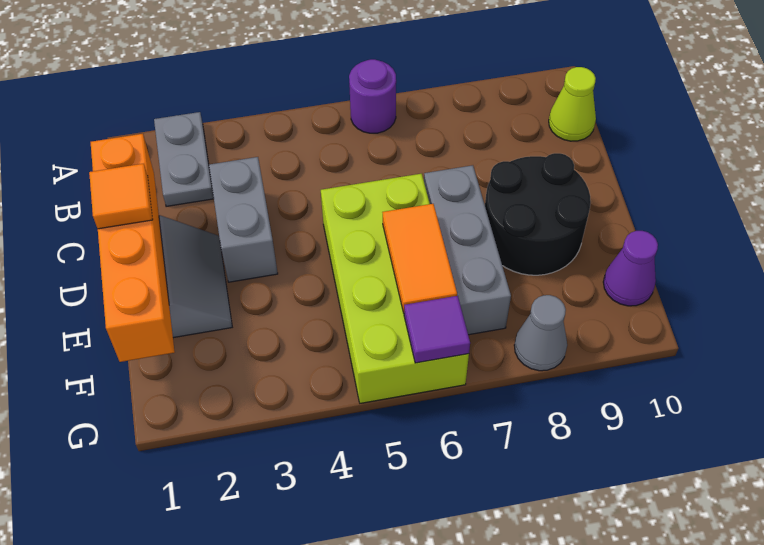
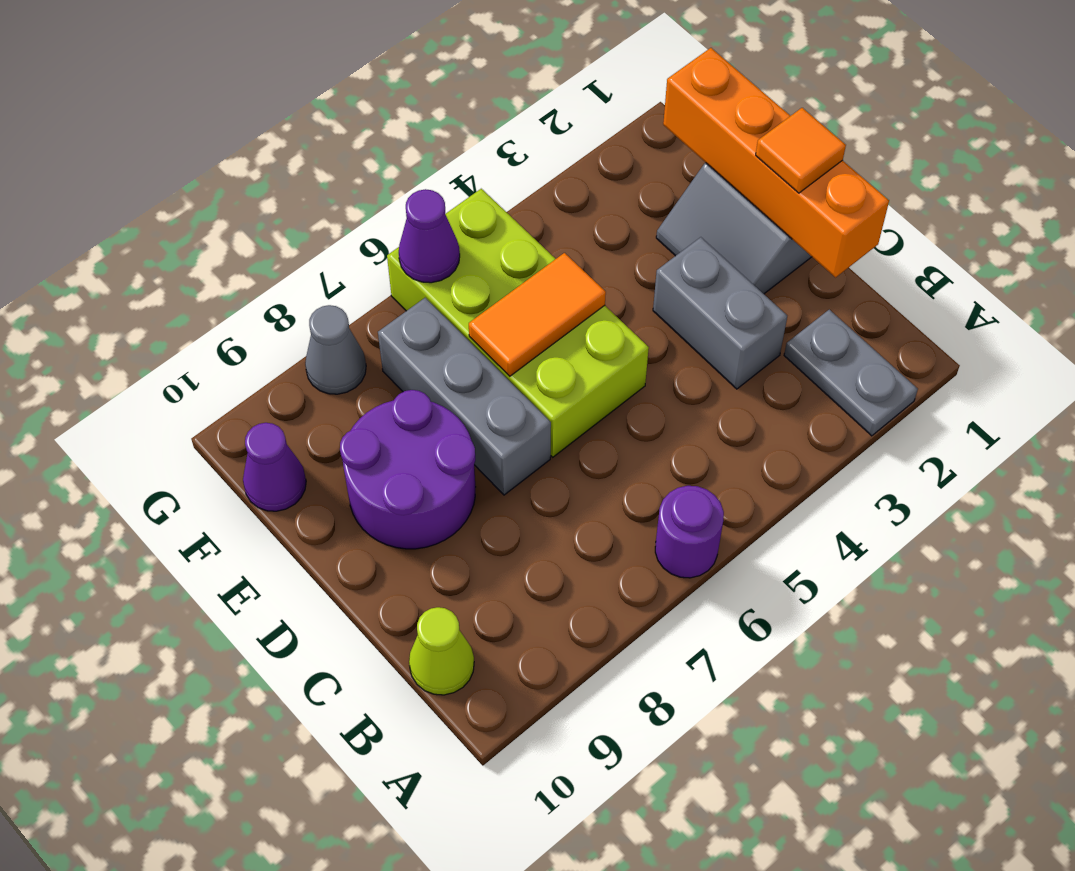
black 2x2 round brick [485,153,591,275] -> purple 2x2 round brick [340,390,475,549]
orange 1x2 tile [383,204,457,313] -> orange 1x2 tile turned to [469,253,606,376]
purple 1x1 tile [404,296,470,363] -> purple 1x1 cone [399,189,460,283]

